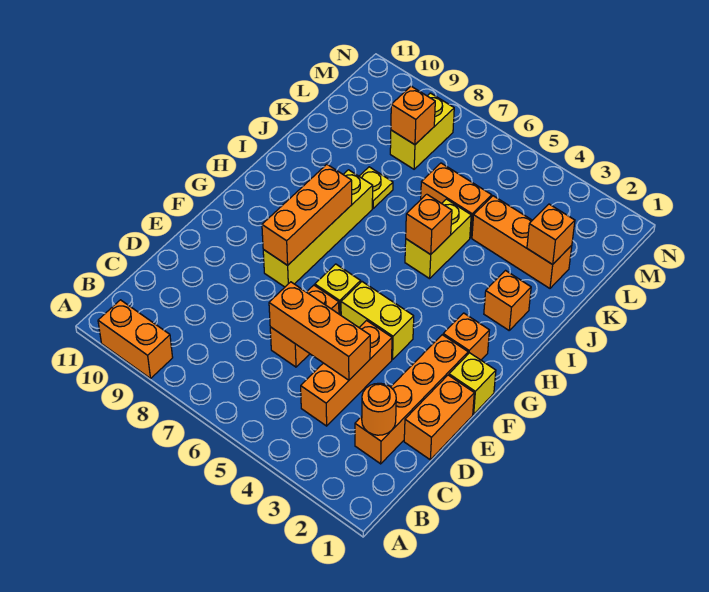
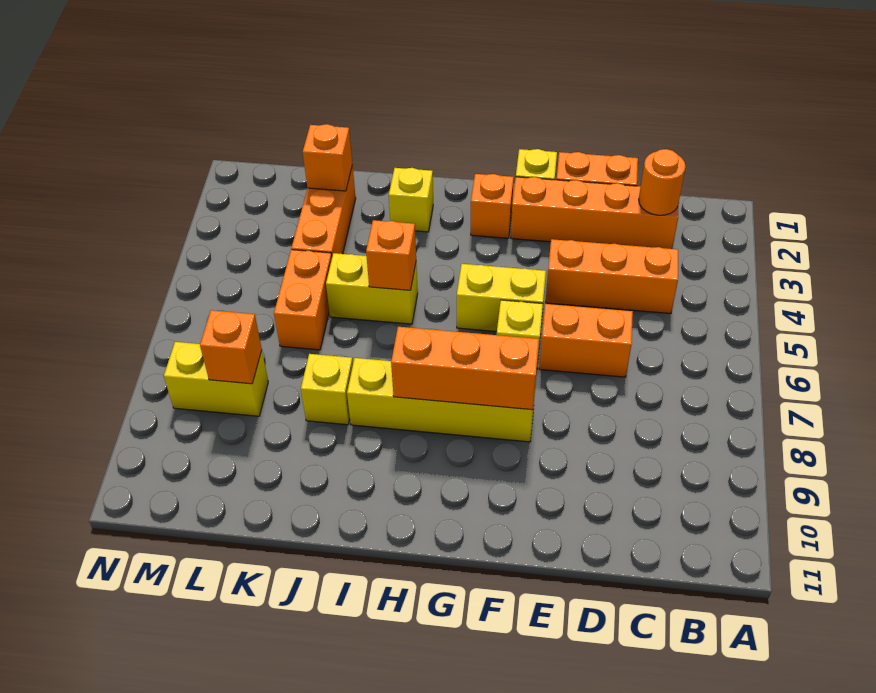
orange 1x2 brick [98,300,173,378] -> none
orange 1x3 brick [269,282,370,380] -> none
yellow 1x2 brick [341,282,414,360] -> yellow 1x2 brick turned to [457,264,546,332]
orange 1x1 brick [484,271,531,330] -> yellow 1x1 brick [389,168,433,232]
yellow 1x1 plate [359,167,393,208] -> yellow 1x1 brick [301,354,353,425]

